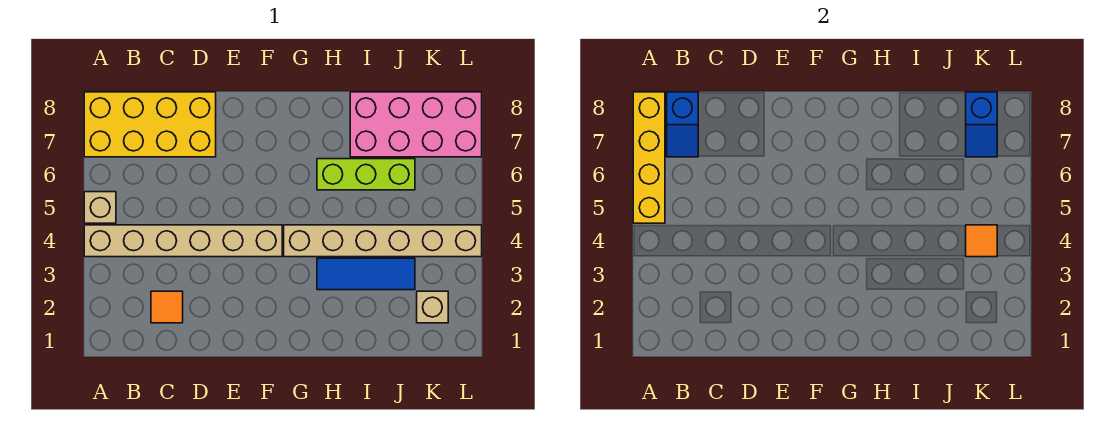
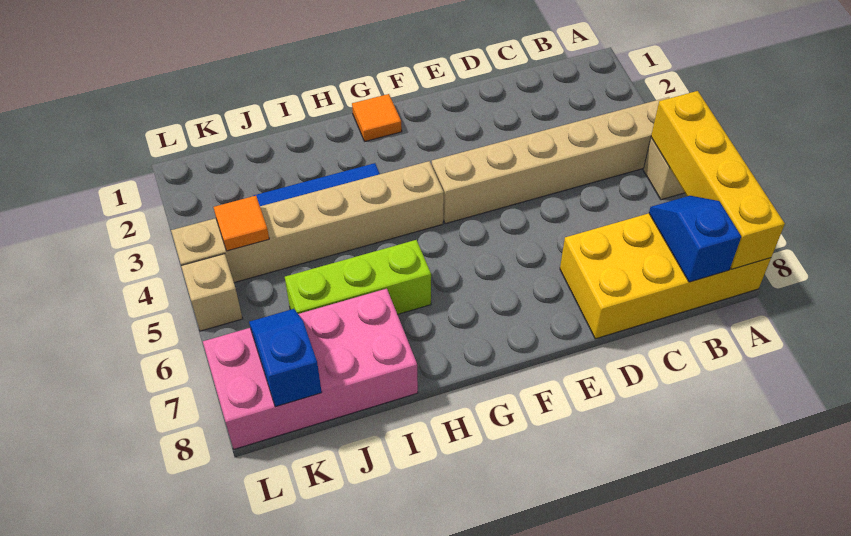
orange 1x1 tile [151,291,183,323] -> orange 1x1 tile moved to [352,94,402,141]
tan 1x1 brick [417,291,448,323] -> tan 1x1 brick moved to [181,254,243,331]

